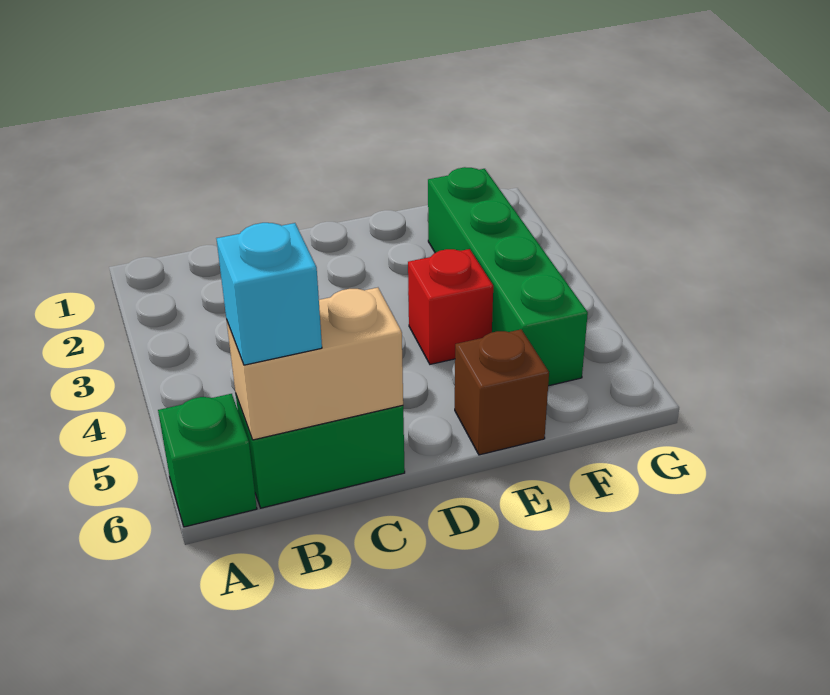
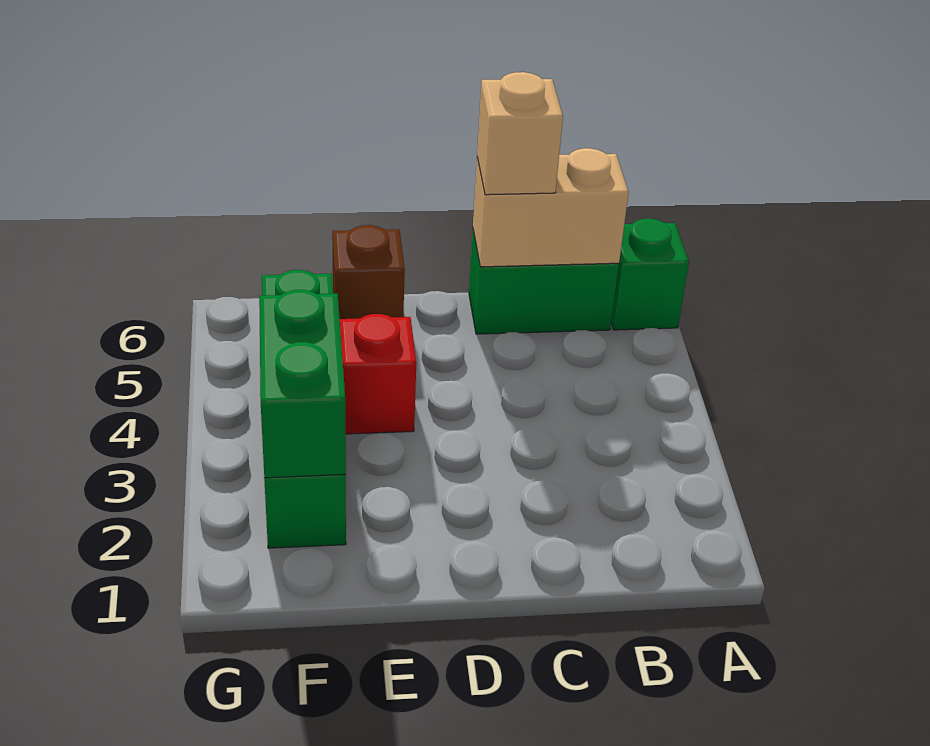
cyan 1x1 brick [216,223,322,365] -> none
none -> tan 1x1 brick [477,72,563,195]
none -> green 1x2 brick [259,290,346,478]

